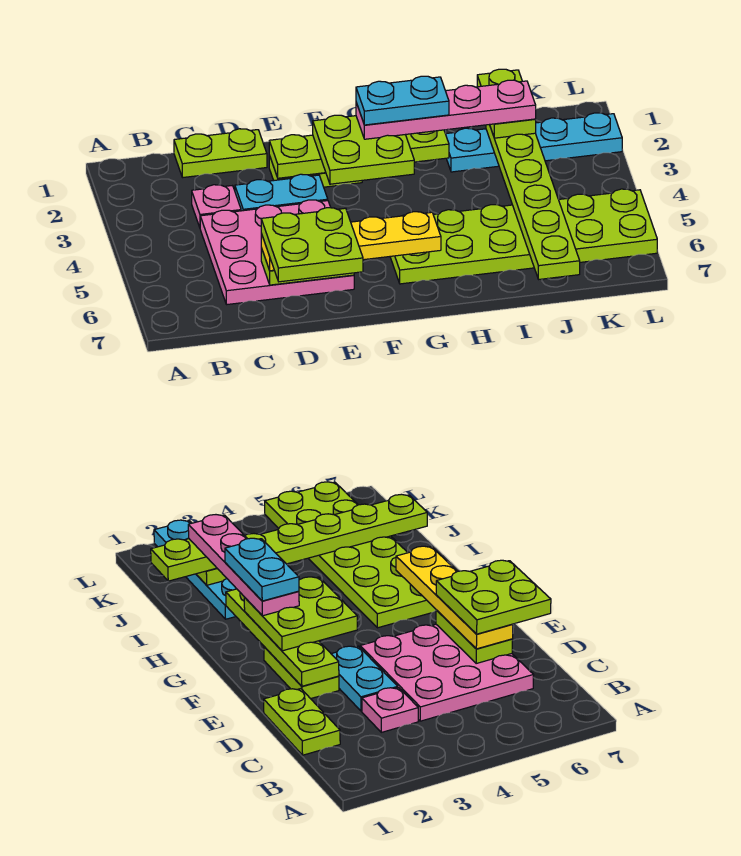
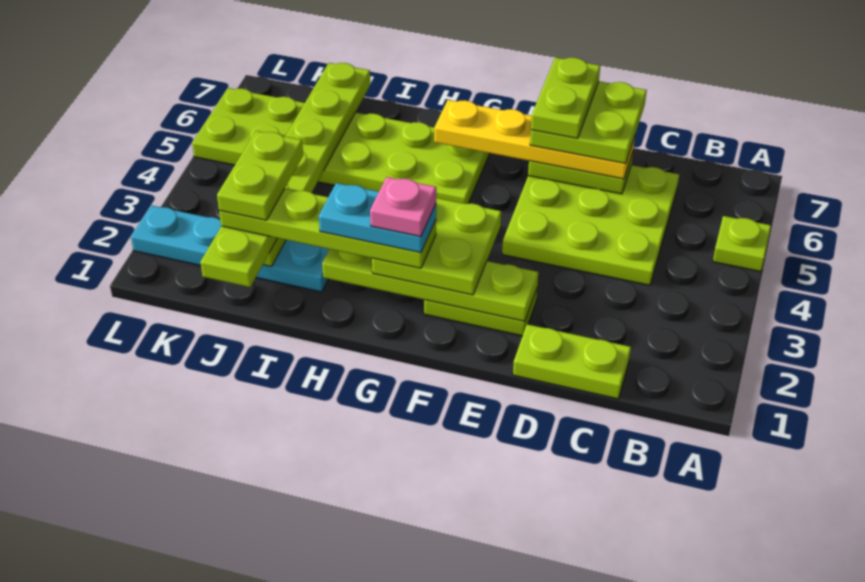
none -> lime 1x1 plate [713,216,771,272]
pink 1x1 plate [192,185,241,227] -> pink 1x1 plate moved to [370,177,436,237]
pink 3x3 plate [200,200,354,305] -> lime 3x3 plate [502,165,679,285]
cyan 1x2 plate [235,174,328,211] -> none
none -> lime 1x2 plate [531,57,600,138]
pink 1x4 plate [356,80,536,139] -> lime 1x4 plate [219,188,436,268]
none -> lime 1x2 plate [217,131,303,220]

